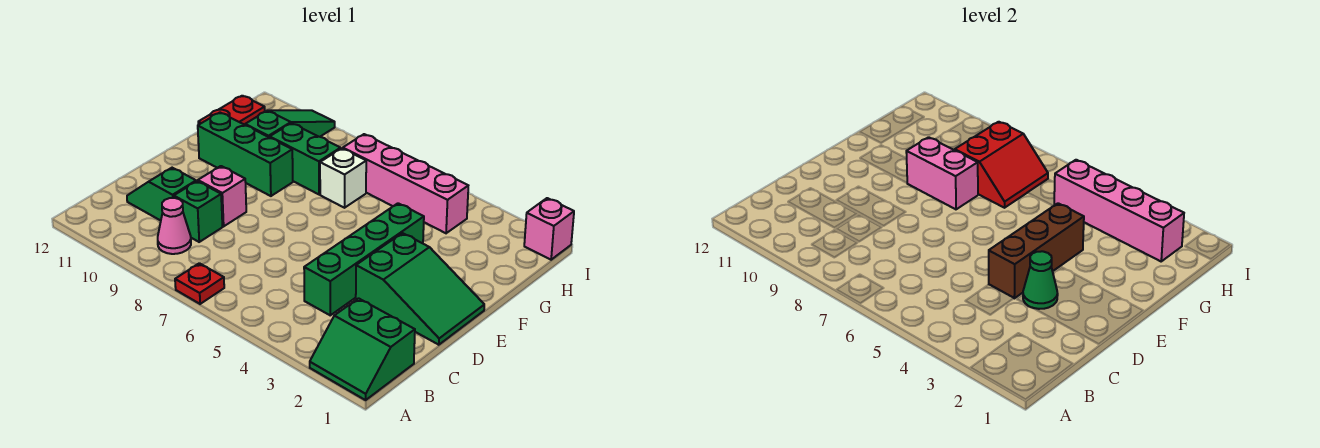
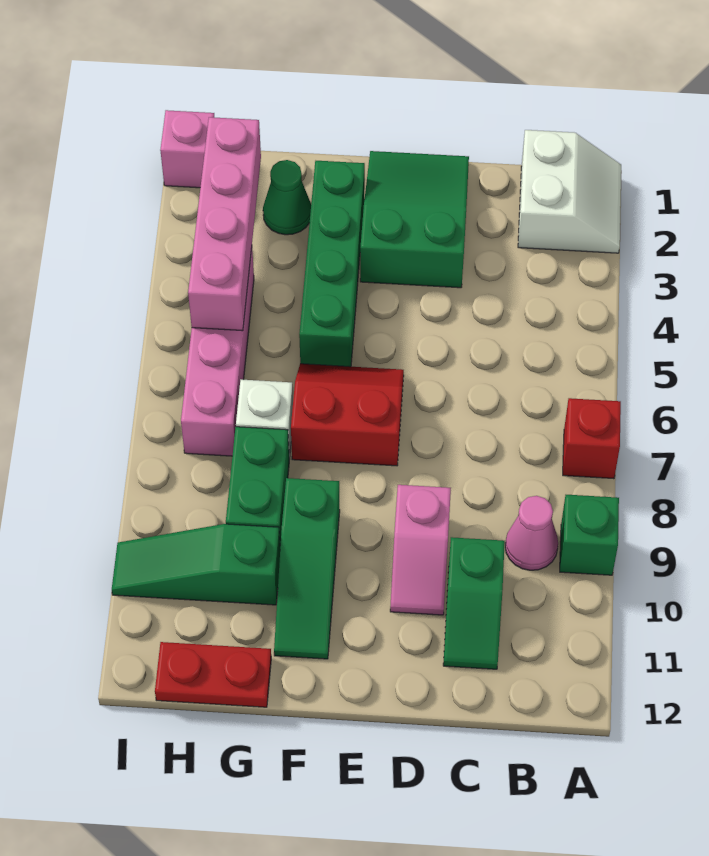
green 2x2 slope [310,298,415,400] -> white 2x2 slope [518,130,621,253]
red 1x1 plate [175,263,224,304] -> red 1x1 brick [563,398,621,479]
green 1x4 brick [304,203,424,315] -> green 1x4 brick turned to [299,161,365,367]
green 1x1 brick [174,181,222,242] -> green 1x1 brick moved to [560,495,619,575]
green 1x1 cone [1023,251,1058,309] -> green 1x1 cone moved to [263,160,311,235]
brown 1x3 brick [989,203,1084,298] -> none
pink 1x2 brick [906,137,978,209] -> none
green 1x3 brick [198,113,293,196] -> green 1x3 slope [274,478,340,659]
red 2x2 slope [955,122,1048,208] -> red 2x2 slope moved to [291,364,404,466]

